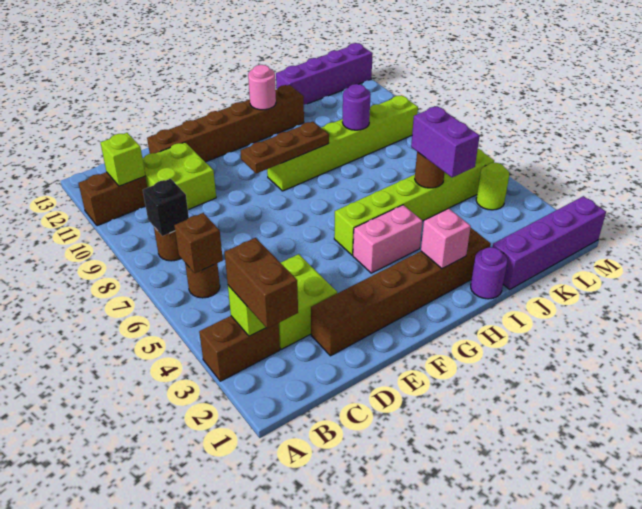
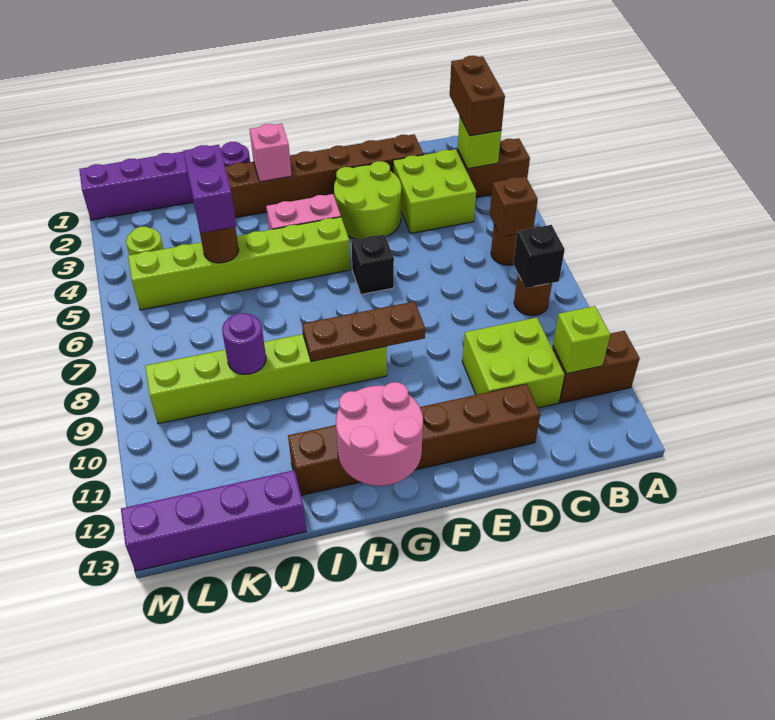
none -> lime 2x2 round brick [334,161,401,239]
none -> black 1x1 brick [351,234,394,294]
pink 1x1 round brick [248,65,276,110] -> pink 2x2 round brick [336,382,423,486]

